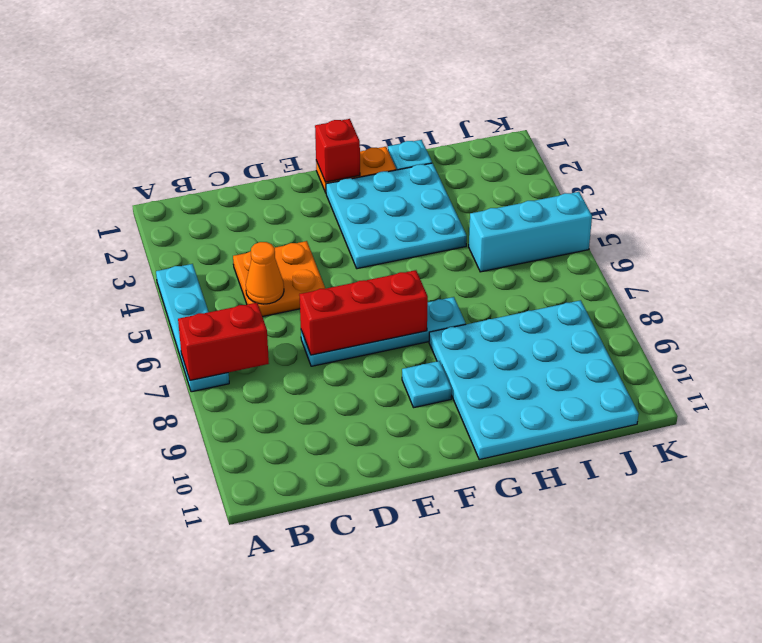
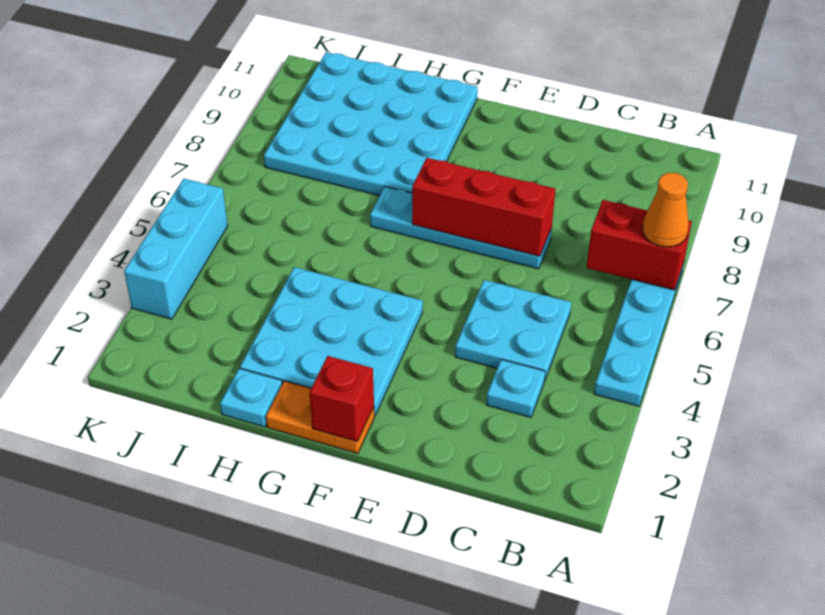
orange 2x2 plate [233,241,325,317] -> cyan 2x2 plate [455,280,571,381]
orange 1x1 cone [246,242,284,304] -> orange 1x1 cone moved to [642,173,689,247]
cyan 1x1 plate [402,361,452,408] -> cyan 1x1 plate moved to [486,359,545,417]
cyan 1x3 brick [469,192,592,272] -> cyan 1x3 brick turned to [124,178,228,319]

